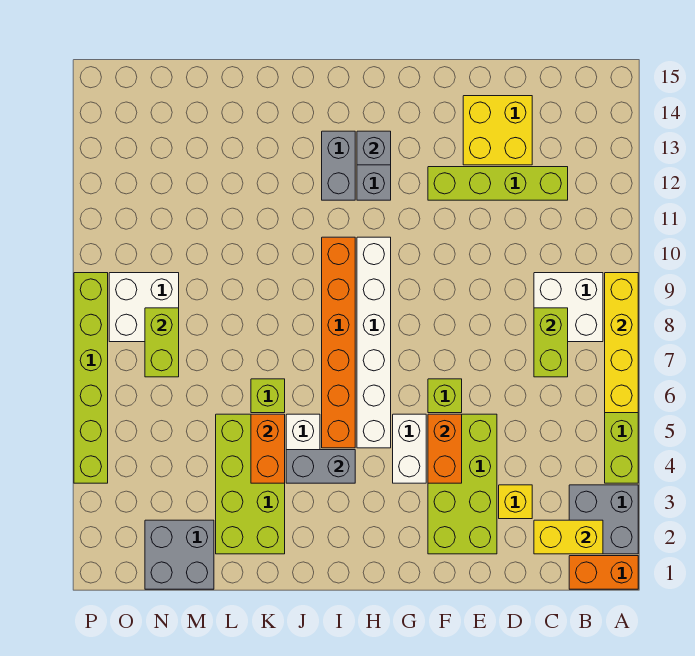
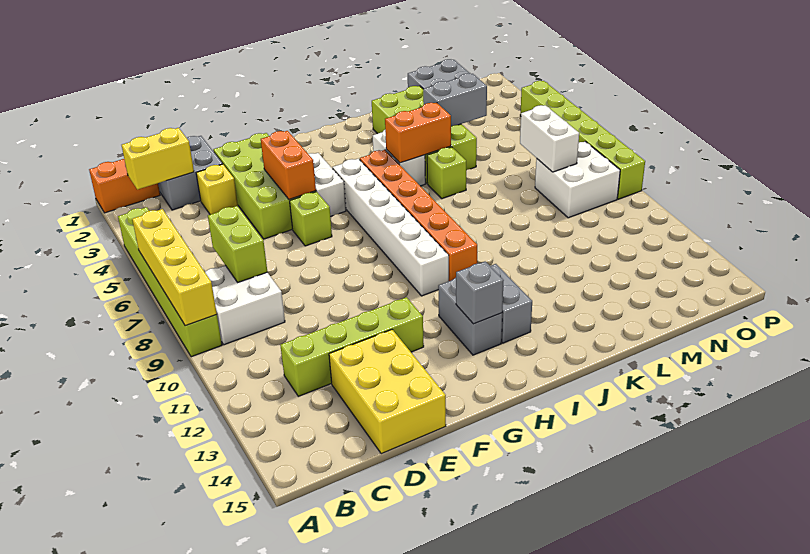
grey 2x2 brick [569,485,638,554] -> grey 2x2 brick moved to [158,136,222,210]
yellow 2x2 brick [463,96,532,165] -> yellow 2x3 brick [329,330,446,454]
grey 1x2 brick [286,450,355,483] -> grey 1x2 brick moved to [423,73,487,127]
orange 1x2 brick [251,414,285,483] -> orange 1x2 brick turned to [385,103,451,163]
lime 1x2 brick [145,308,179,377] -> white 1x2 brick [520,105,579,172]

